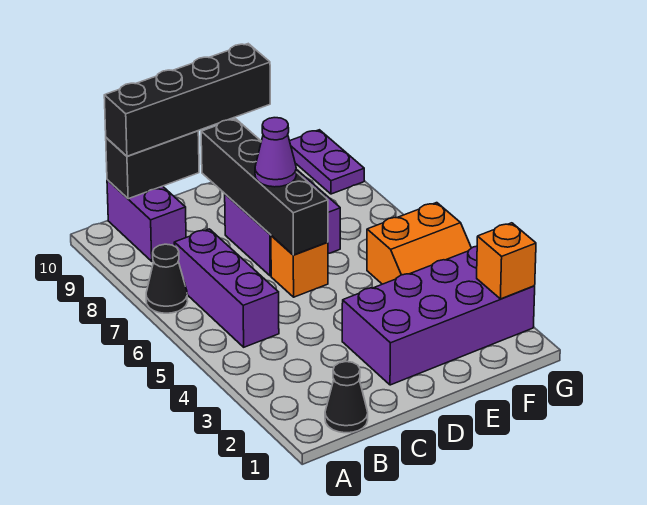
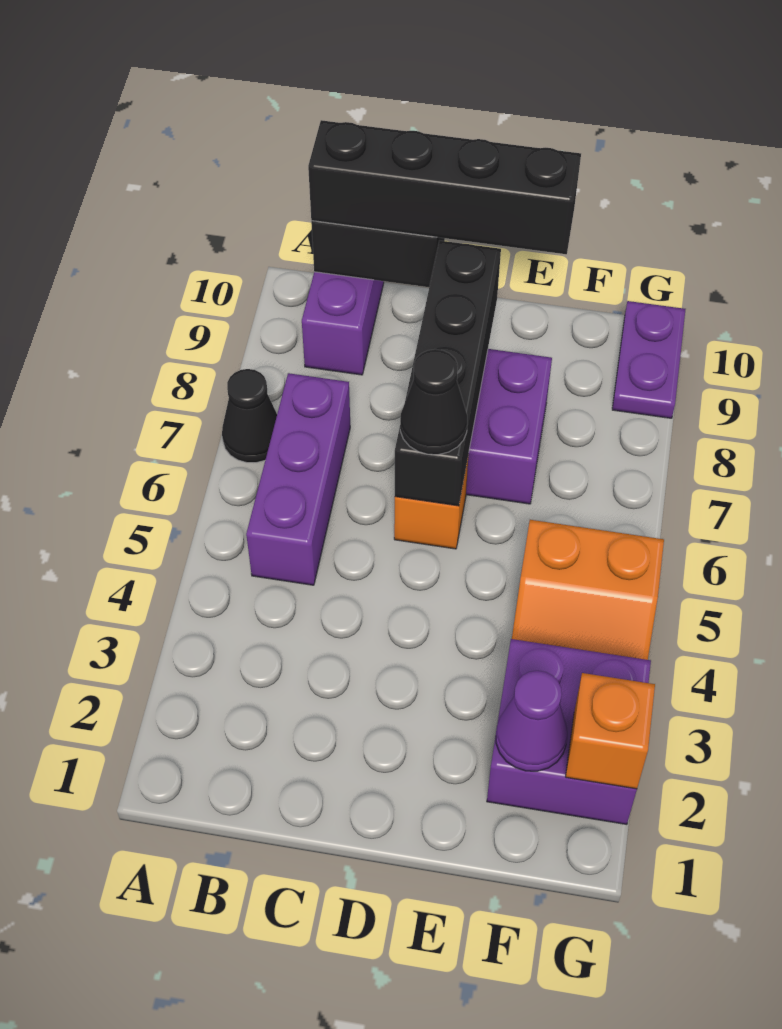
black 1x1 cone [325,362,368,433] -> black 1x1 cone moved to [400,349,467,455]
purple 2x4 brick [342,246,535,385] -> purple 2x2 brick [487,639,651,824]
purple 1x1 cone [255,118,296,187] -> purple 1x1 cone moved to [496,671,567,771]

